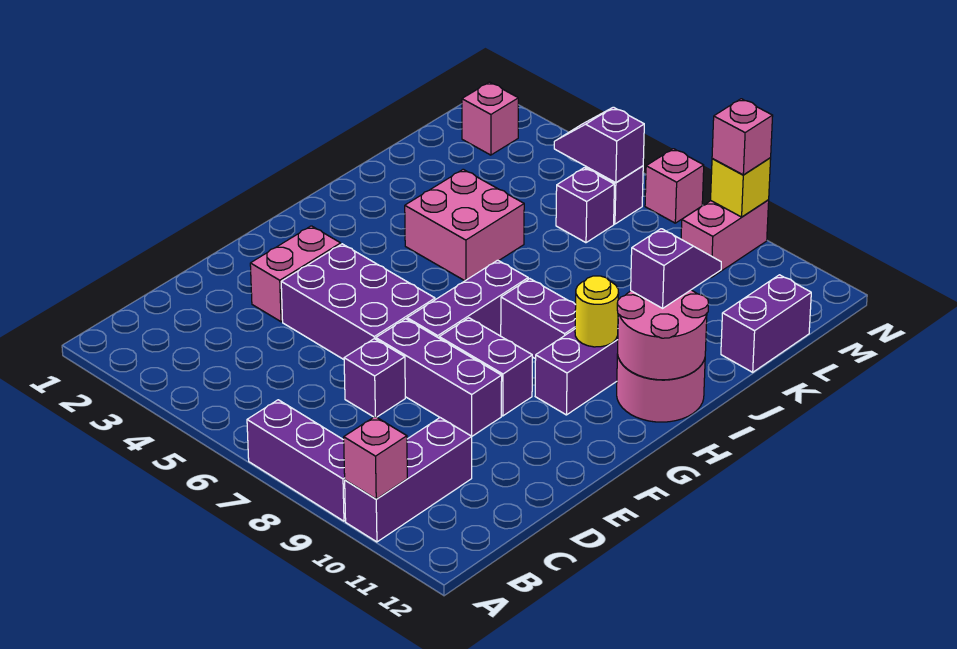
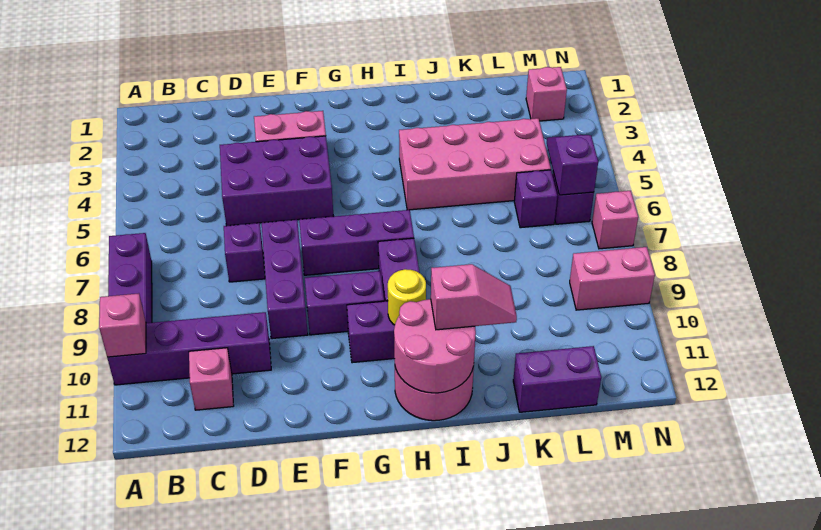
purple 1x3 brick [345,418,472,542] -> purple 1x4 brick [107,312,271,385]
purple 2x3 brick [281,244,435,359] -> purple 2x3 brick turned to [220,136,333,226]
purple 1x2 brick [439,318,532,416] -> purple 1x2 brick turned to [305,271,384,335]
pink 2x2 brick [405,169,524,281] -> pink 2x4 brick [399,118,551,210]
purple 1x2 slope [631,229,721,308] -> pink 1x2 slope [431,264,517,330]
yellow 1x1 brick [711,158,771,217] -> none
pink 1x1 brick [712,99,773,175] -> pink 1x1 brick moved to [189,348,234,410]

